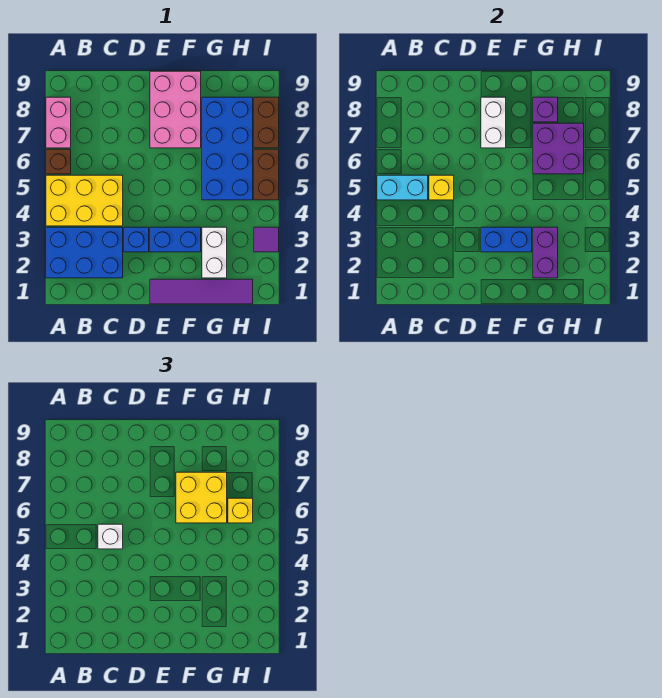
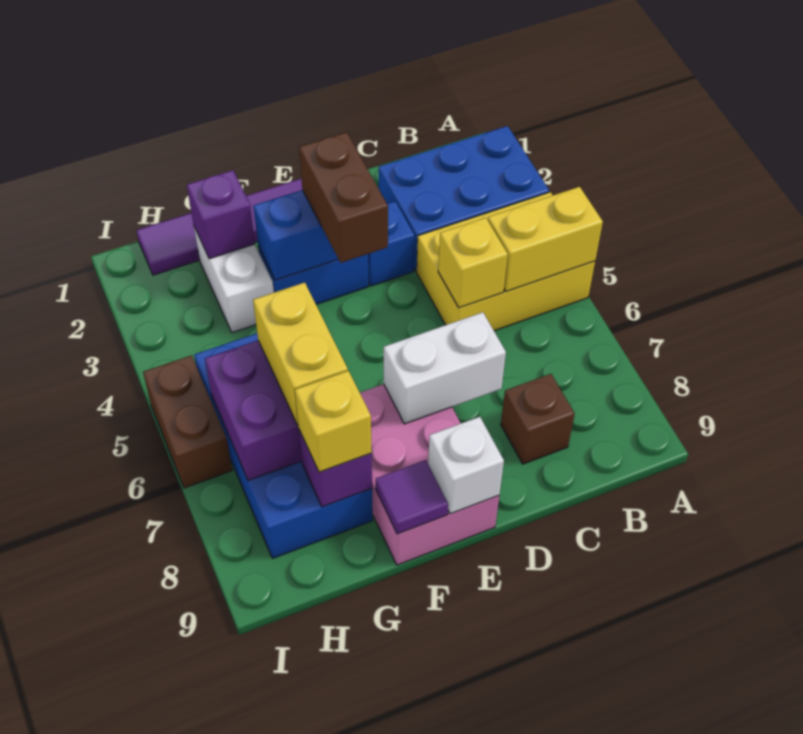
cyan 1x2 brick [377,175,428,200] -> yellow 1x2 brick [488,187,603,292]
brown 1x1 brick [46,149,71,174] -> brown 1x1 brick moved to [501,374,575,464]
pink 1x2 brick [46,97,71,148] -> none
white 1x1 brick [98,524,123,549] -> white 1x1 brick moved to [428,417,504,514]
white 1x2 brick [481,97,506,148] -> white 1x2 brick turned to [384,312,506,424]
yellow 2x2 brick [176,472,227,523] -> yellow 1x2 brick [253,283,348,425]
purple 1x2 brick [533,227,558,278] -> purple 1x1 brick [187,170,255,259]
yellow 1x1 brick [228,498,253,523] -> yellow 1x1 brick moved to [295,371,372,472]
purple 1x1 tile [254,227,279,252] -> purple 1x1 tile moved to [376,460,448,534]
brown 1x2 brick [254,97,279,148] -> brown 1x2 brick moved to [299,132,388,263]

